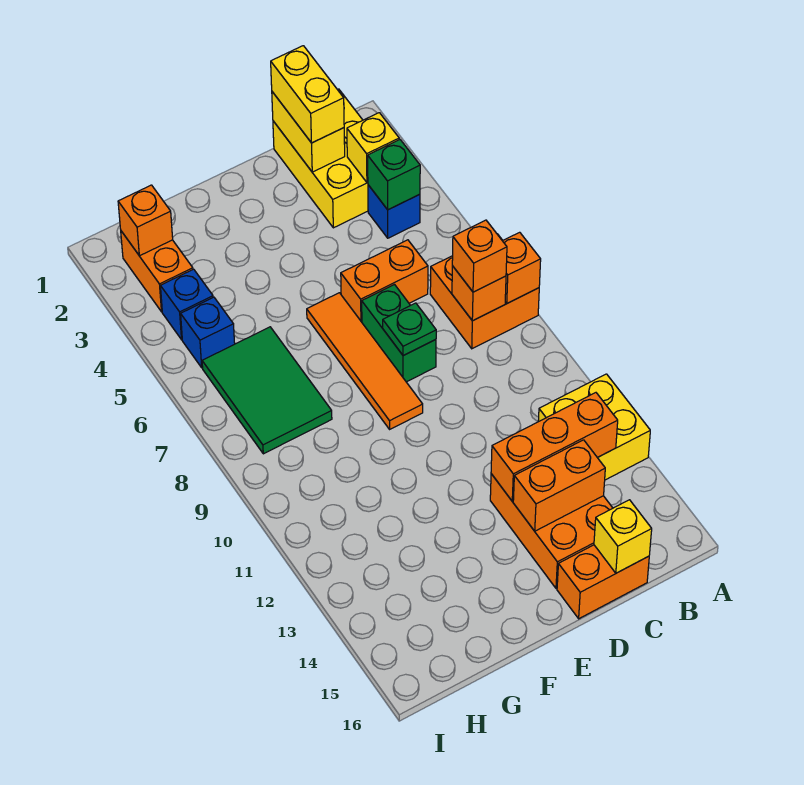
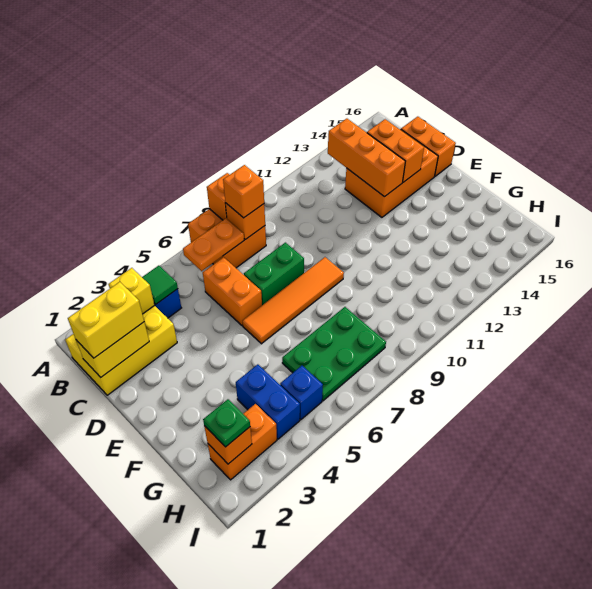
yellow 2x2 brick [538,374,650,480] -> none
green 1x1 brick [368,140,420,210] -> green 1x1 tile [142,266,178,304]
none -> orange 1x2 plate [183,218,244,271]
yellow 1x1 brick [594,500,652,573] -> none
green 1x1 plate [383,303,436,356] -> green 1x1 plate moved to [203,399,250,447]
green 2x3 tile [202,327,332,454] -> green 2x3 plate [282,307,386,401]
blue 1x1 brick [160,269,213,340] -> blue 1x2 brick [236,364,300,439]

